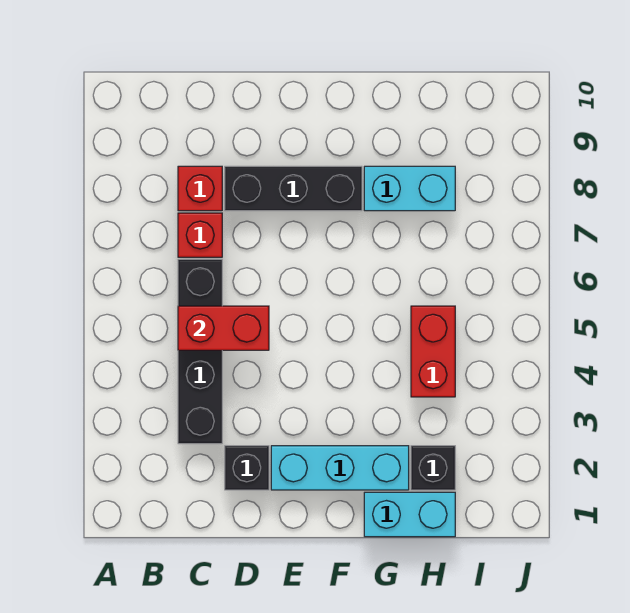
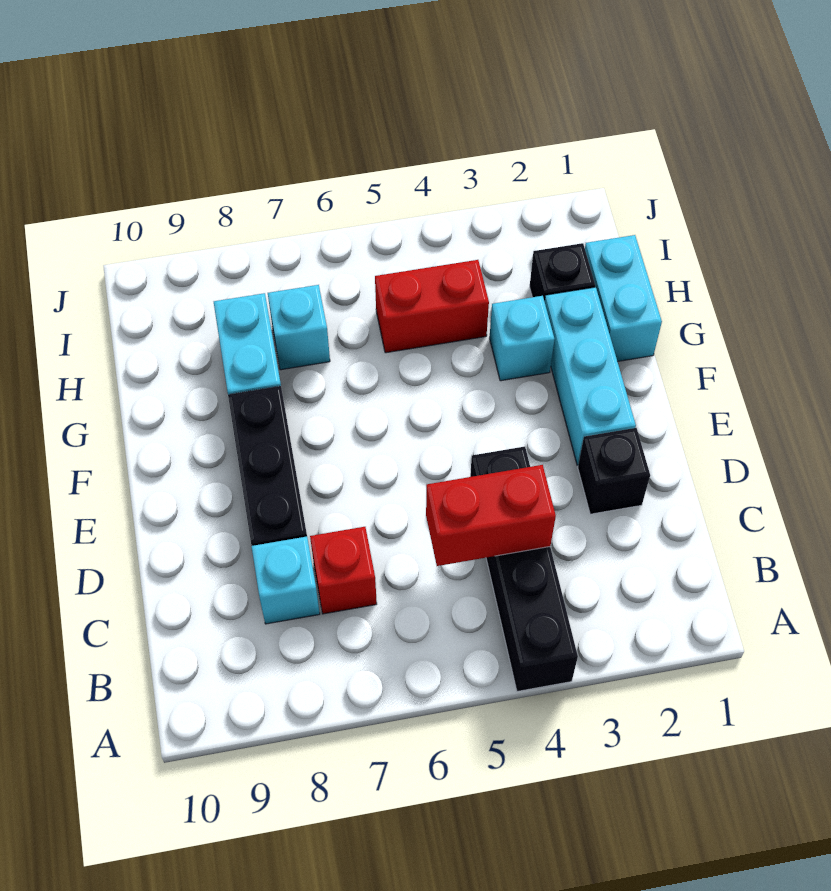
black 1x4 brick [178,259,222,444] -> black 1x4 brick turned to [470,447,578,691]
red 1x2 brick [178,306,269,350] -> red 1x2 brick turned to [426,465,556,566]
red 1x1 brick [178,166,222,211] -> cyan 1x1 brick [252,537,320,624]
none -> cyan 1x1 brick [490,296,555,381]
none -> cyan 1x1 brick [268,285,330,370]

